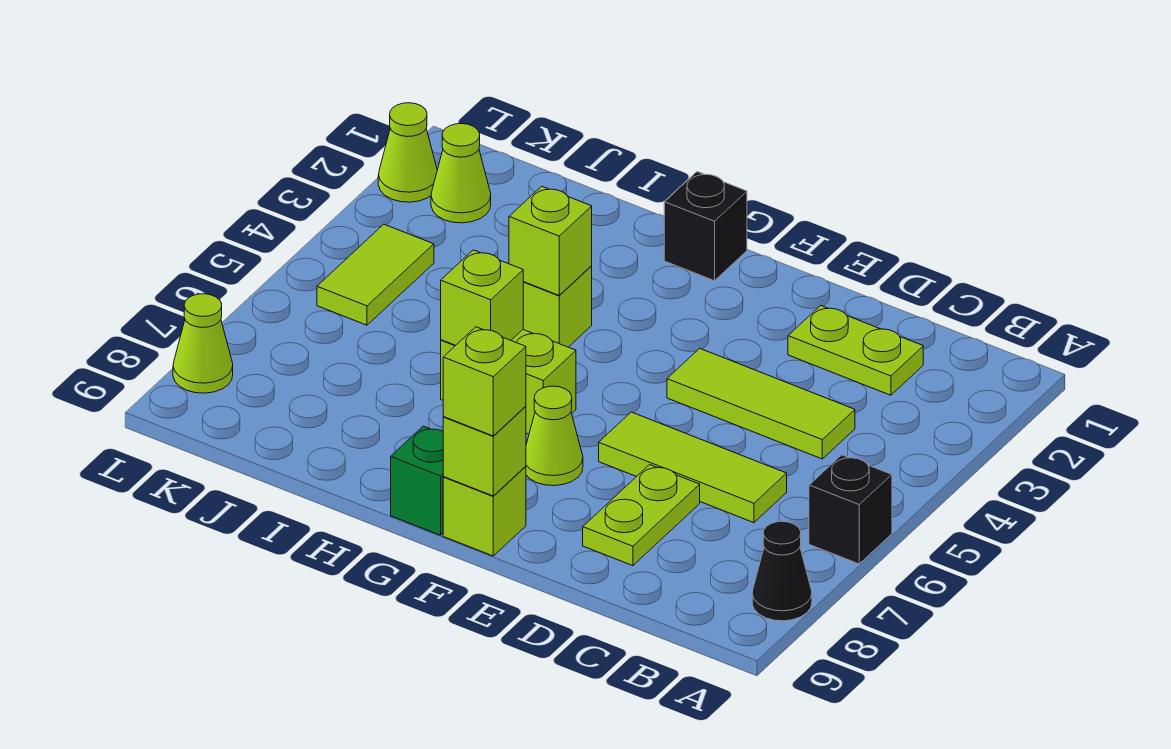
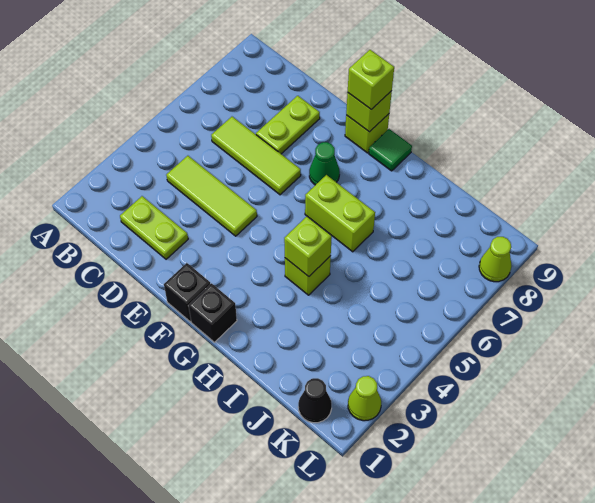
black 1x1 brick [809,455,892,564] -> black 1x1 brick moved to [164,263,210,322]
black 1x1 cone [752,521,812,621] -> black 1x1 cone moved to [298,378,332,423]
lime 1x1 cone [526,386,583,486] -> green 1x1 cone [309,142,340,185]
green 1x1 brick [391,426,443,535] -> green 1x1 tile [369,129,412,171]
lime 1x1 brick [441,250,523,345] -> none
lime 1x1 cone [431,124,491,223] -> none
lime 1x2 tile [317,224,434,325] -> none

